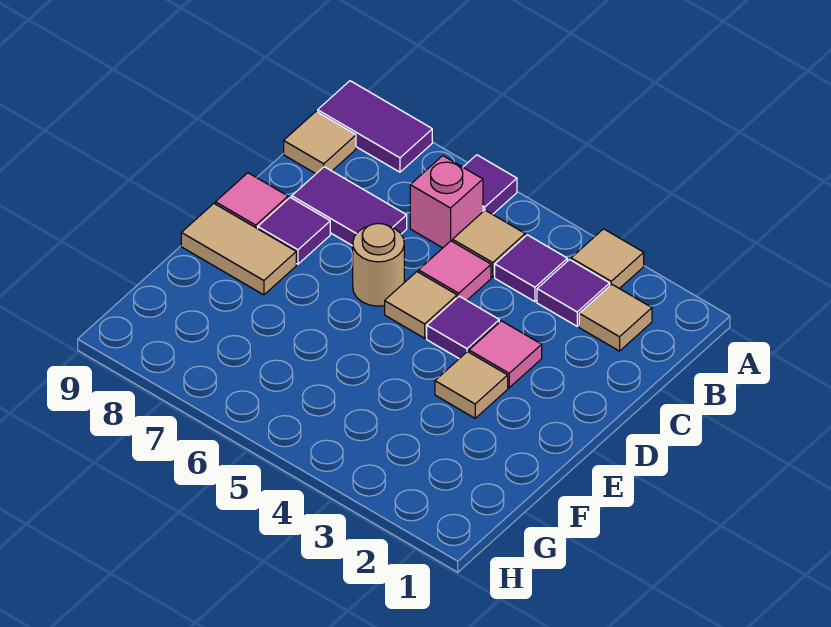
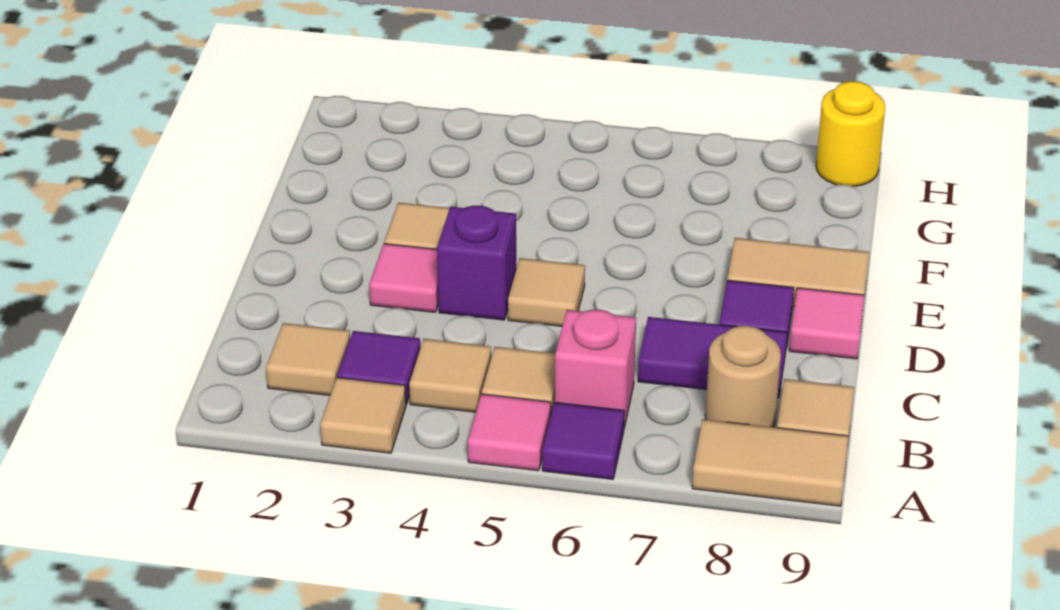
purple 1x2 tile [318,81,432,172] -> tan 1x2 tile [692,419,849,506]
purple 1x1 tile [495,235,567,302] -> tan 1x1 tile [409,339,491,412]
pink 1x1 tile [419,241,491,300] -> pink 1x1 tile moved to [468,394,551,471]
purple 1x1 tile [427,296,499,359] -> purple 1x1 brick [437,206,516,320]
tan 1x1 round brick [353,223,404,306] -> tan 1x1 round brick moved to [705,326,781,427]
none -> yellow 1x1 round brick [816,81,885,186]

